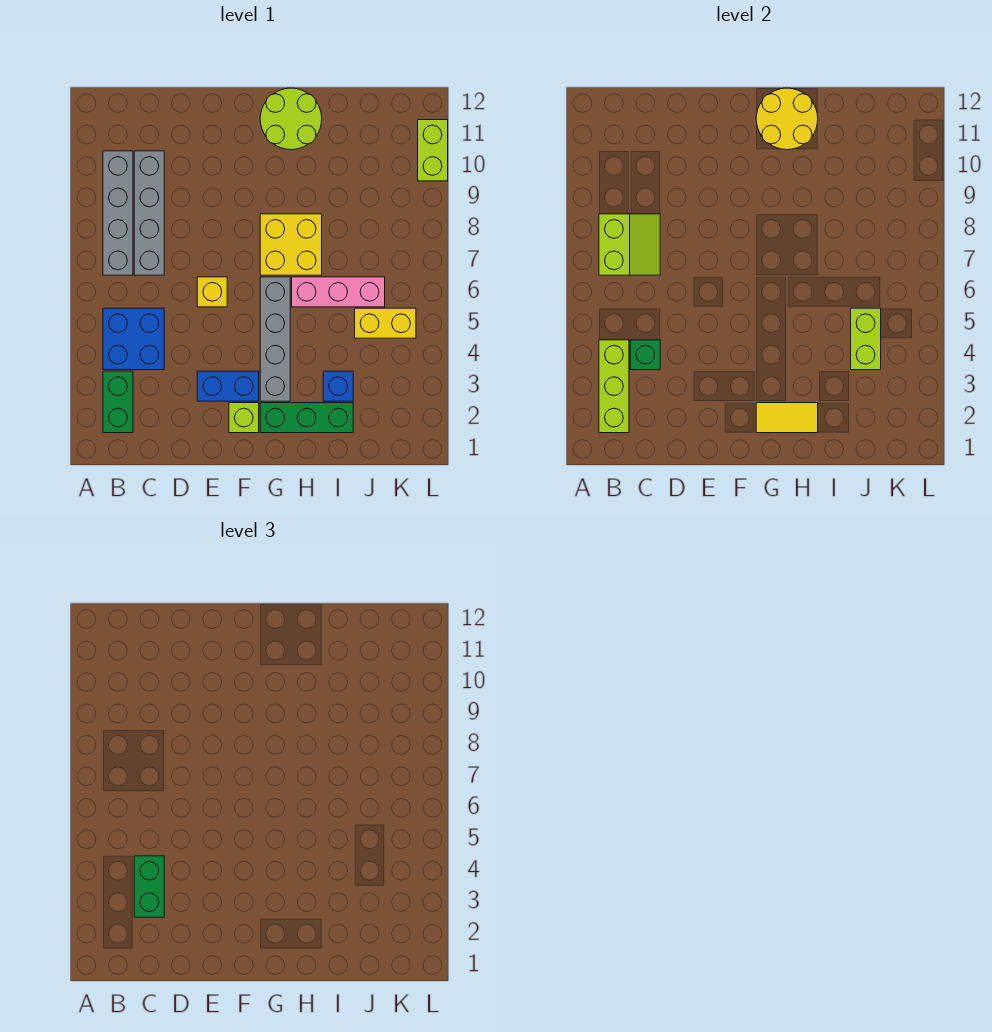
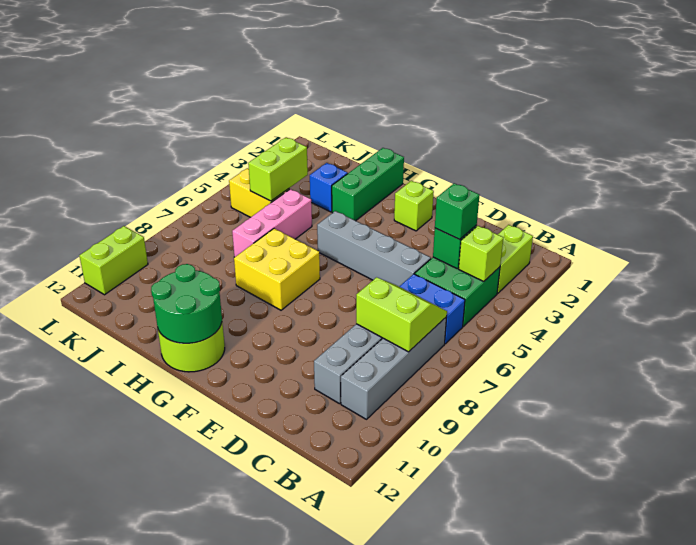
green 1x2 brick [103,371,133,433] -> lime 1x2 brick [497,225,533,293]
lime 1x3 brick [599,340,629,433] -> lime 1x1 brick [459,226,503,282]
blue 2x2 brick [103,308,164,370] -> green 2x2 brick [415,257,500,326]
lime 2x2 slope [599,214,660,275] -> lime 2x2 slope turned to [356,277,447,352]
green 1x2 brick [134,856,164,917] -> green 1x1 brick [435,183,479,239]
blue 1x2 brick [197,371,259,401] -> blue 1x2 brick moved to [399,274,465,344]
yellow 1x1 brick [197,277,227,307] -> none
green 1x3 brick [260,403,353,433] -> green 1x3 brick turned to [332,148,404,221]
yellow 1x2 tile [756,403,818,433] -> none
grey 1x4 brick [260,277,290,401] -> grey 1x4 brick turned to [317,211,431,286]
yellow 2x2 round brick [756,88,818,150] -> green 2x2 round brick [151,264,222,343]
pink 1x3 brick [292,277,385,307] -> pink 1x3 brick turned to [232,189,312,257]

